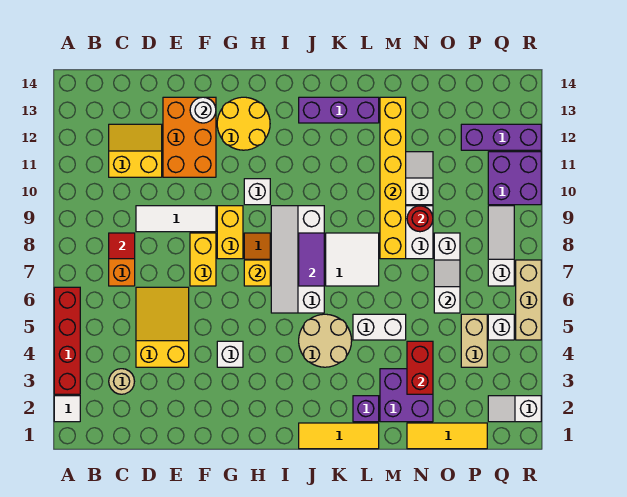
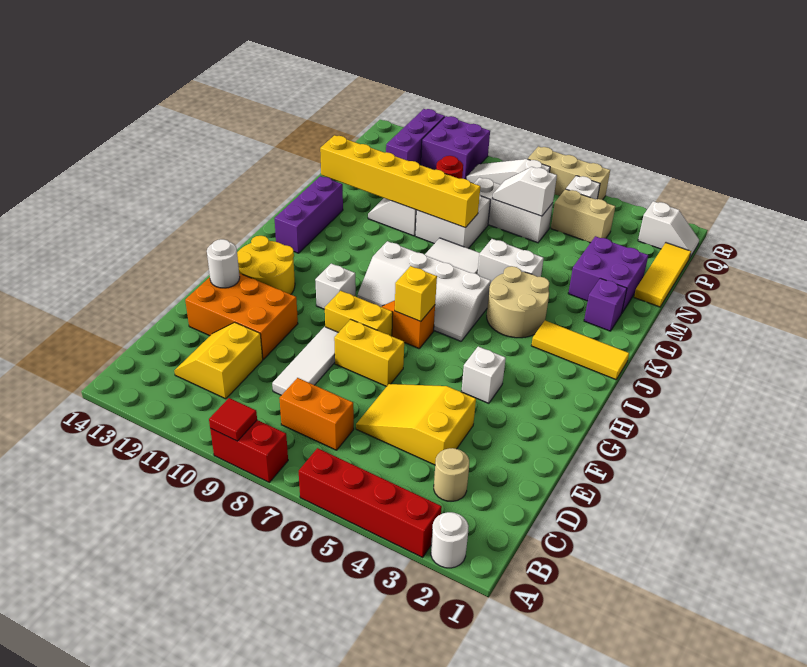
white 1x1 tile [54,396,80,422] -> white 1x1 round brick [431,512,469,568]
red 1x1 tile [109,233,135,259] -> red 1x1 tile moved to [209,398,257,441]
yellow 1x3 tile [299,423,379,449] -> yellow 1x3 tile turned to [531,321,629,380]
purple 1x2 tile [299,233,324,286] -> none
white 1x2 brick [353,314,406,340] -> white 1x2 brick turned to [478,239,544,282]
red 1x2 brick [407,341,433,394] -> red 1x2 brick moved to [210,420,288,482]
white 1x2 slope [488,396,541,422] -> white 1x2 slope turned to [638,201,699,257]

